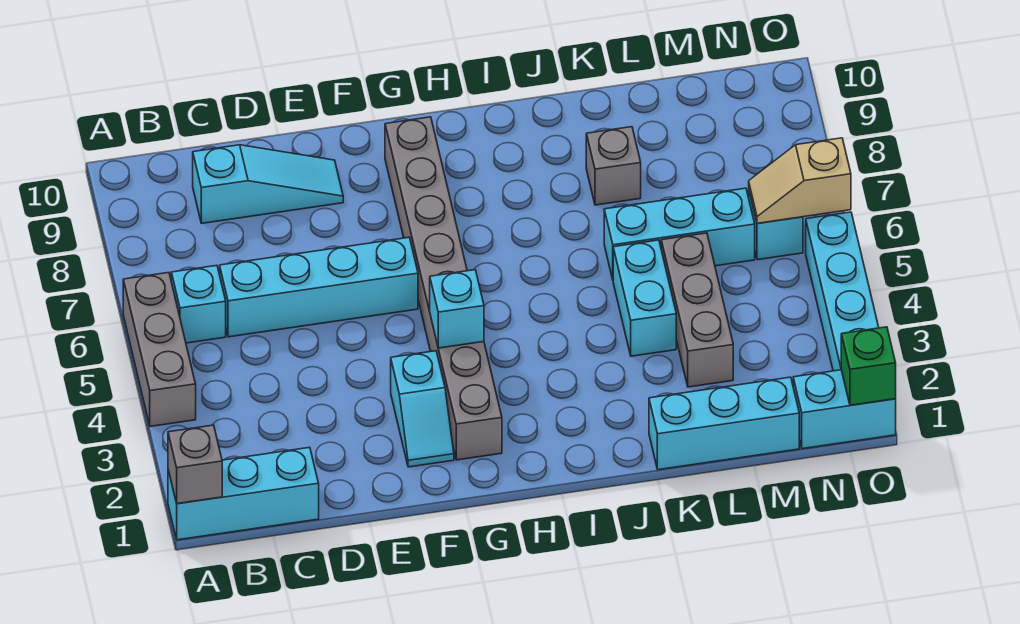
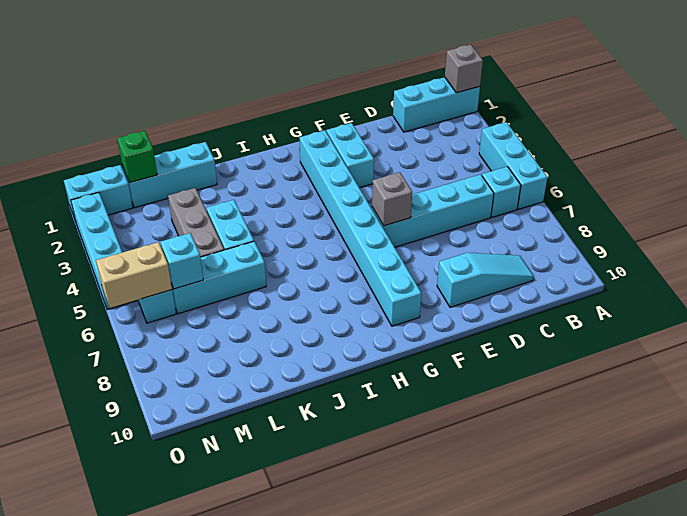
grey 1x3 brick [123,273,196,427] -> cyan 1x3 brick [479,122,547,209]
cyan 1x3 slope [193,145,343,223] -> cyan 1x3 slope turned to [437,253,534,307]
cyan 1x2 slope [391,351,454,467] -> cyan 1x2 brick [326,123,374,188]
grey 1x8 brick [385,117,502,460] -> cyan 1x8 brick [299,130,422,326]
cyan 1x1 brick [430,270,484,348] -> cyan 1x1 brick moved to [161,233,203,289]
grey 1x1 brick [586,127,641,205] -> grey 1x1 brick moved to [372,172,412,226]
tan 1x2 slope [749,138,851,223] -> tan 1x2 brick [96,242,172,308]
green 1x1 brick [841,327,896,405] -> green 1x1 brick moved to [117,131,157,182]

